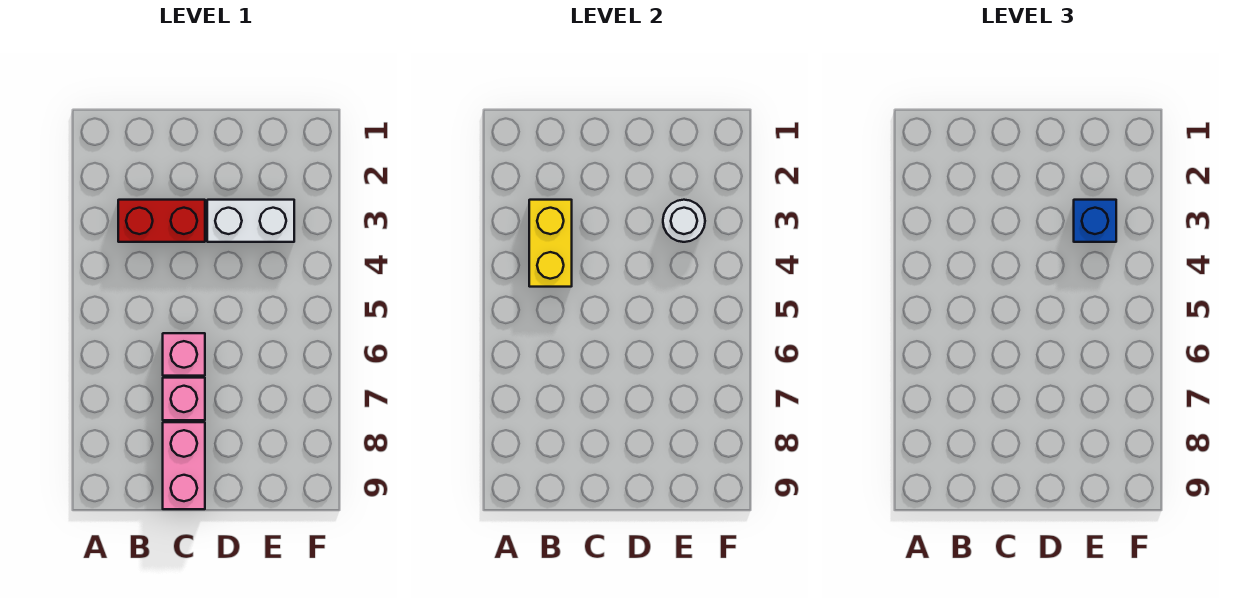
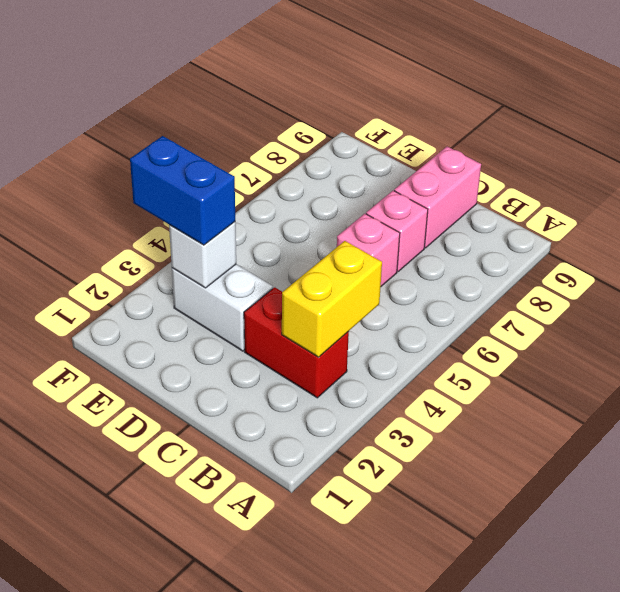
white 1x1 round brick [663,200,705,242] -> white 1x1 brick [169,222,236,288]
blue 1x1 brick [1074,200,1116,242] -> blue 1x2 brick [130,136,235,245]

